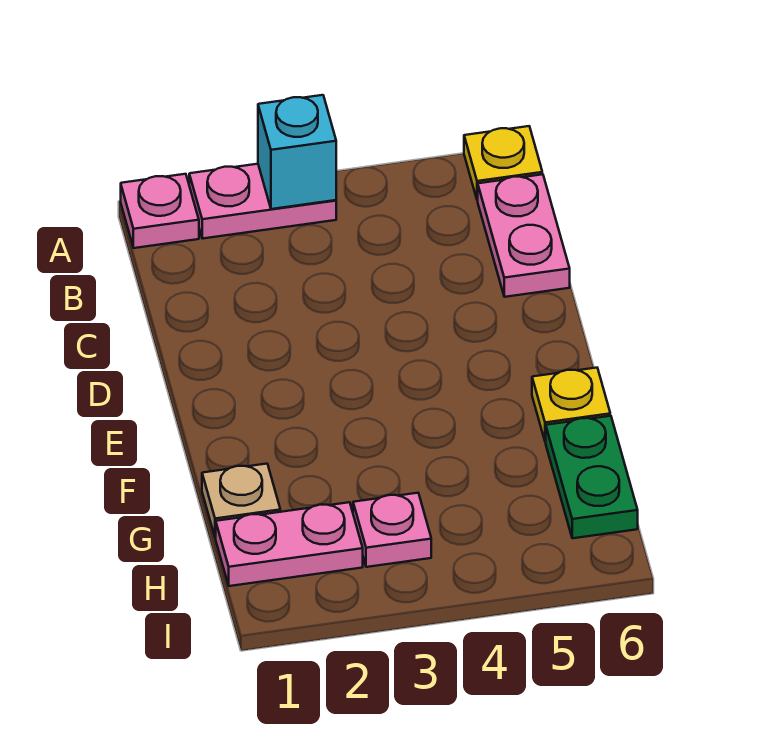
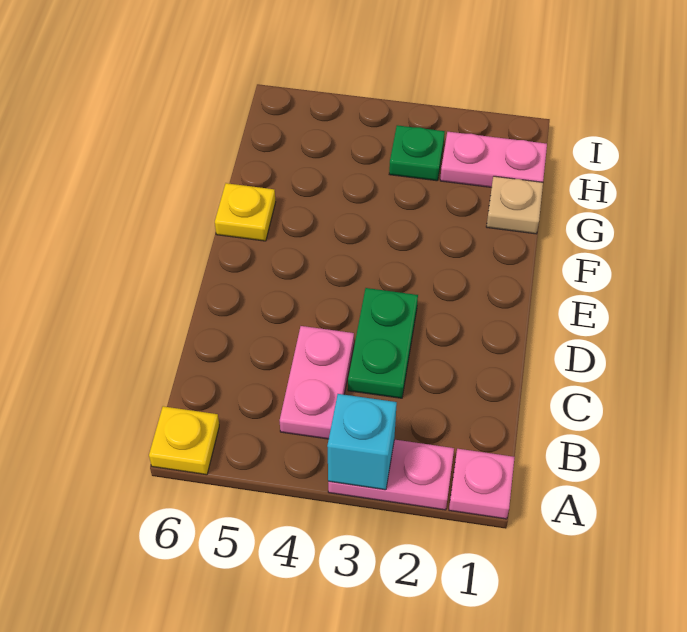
pink 1x2 plate [478,174,570,297] -> pink 1x2 plate moved to [280,326,354,439]
green 1x2 plate [546,416,638,538] -> green 1x2 plate moved to [348,288,418,398]
pink 1x1 plate [353,493,431,567] -> green 1x1 plate [389,125,445,181]

